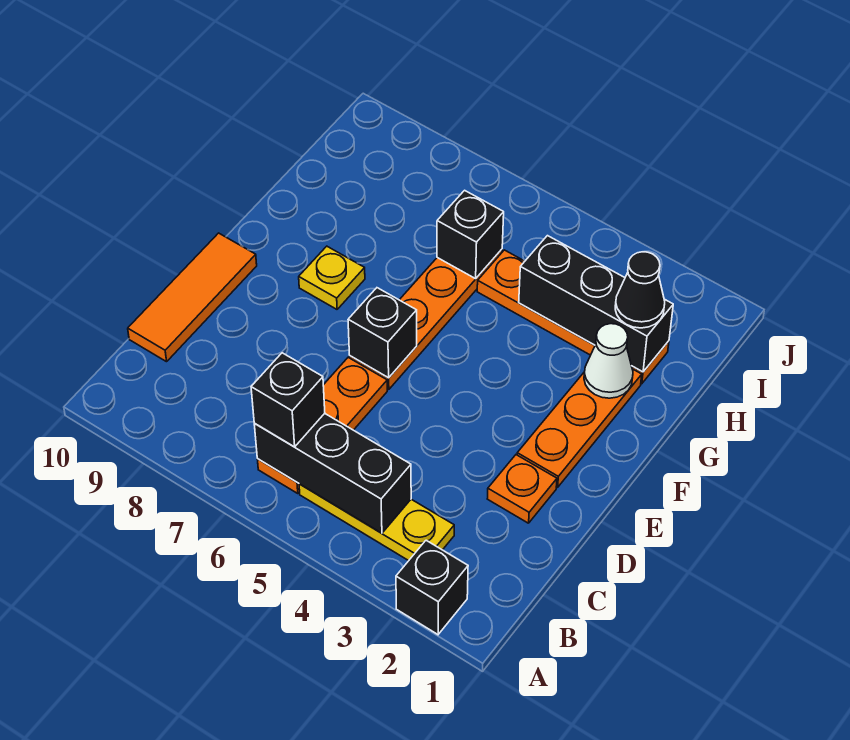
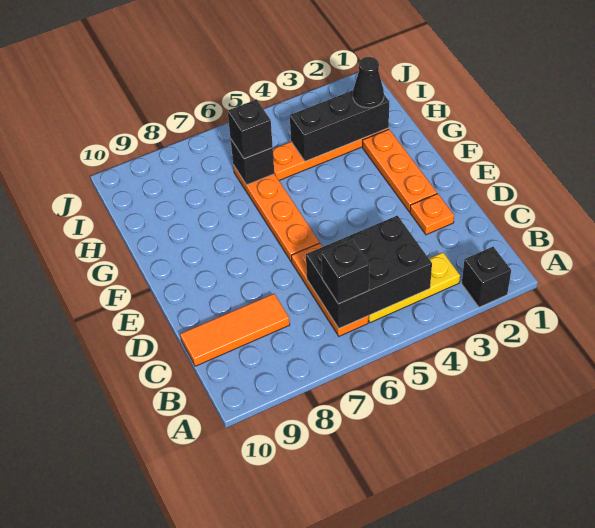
black 1x3 brick [254,413,411,533] -> black 2x3 brick [306,216,432,328]
orange 1x3 tile [128,233,257,362] -> orange 1x3 tile turned to [180,294,290,366]
black 1x1 brick [348,288,417,378] -> black 1x1 brick moved to [228,100,273,159]
yellow 1x1 plate [299,246,365,309] -> none
white 1x1 cone [584,324,633,398] -> none

